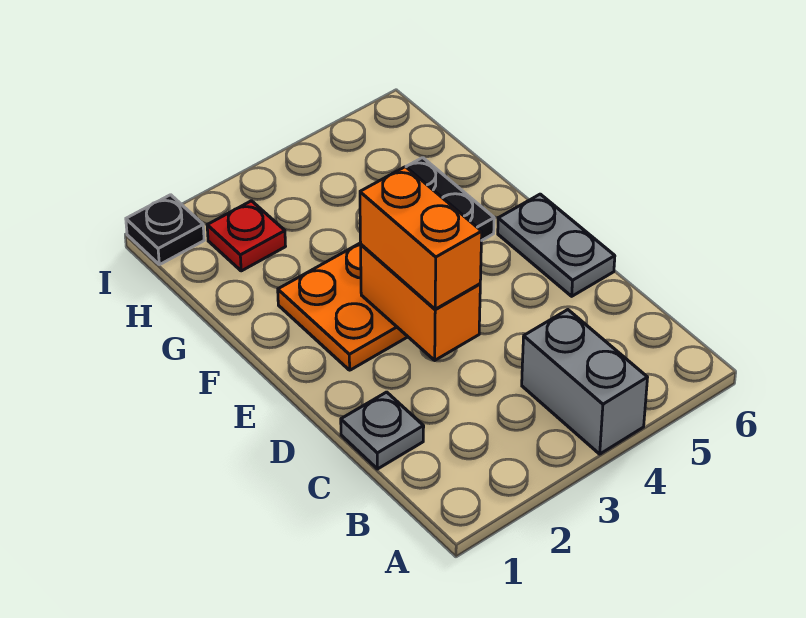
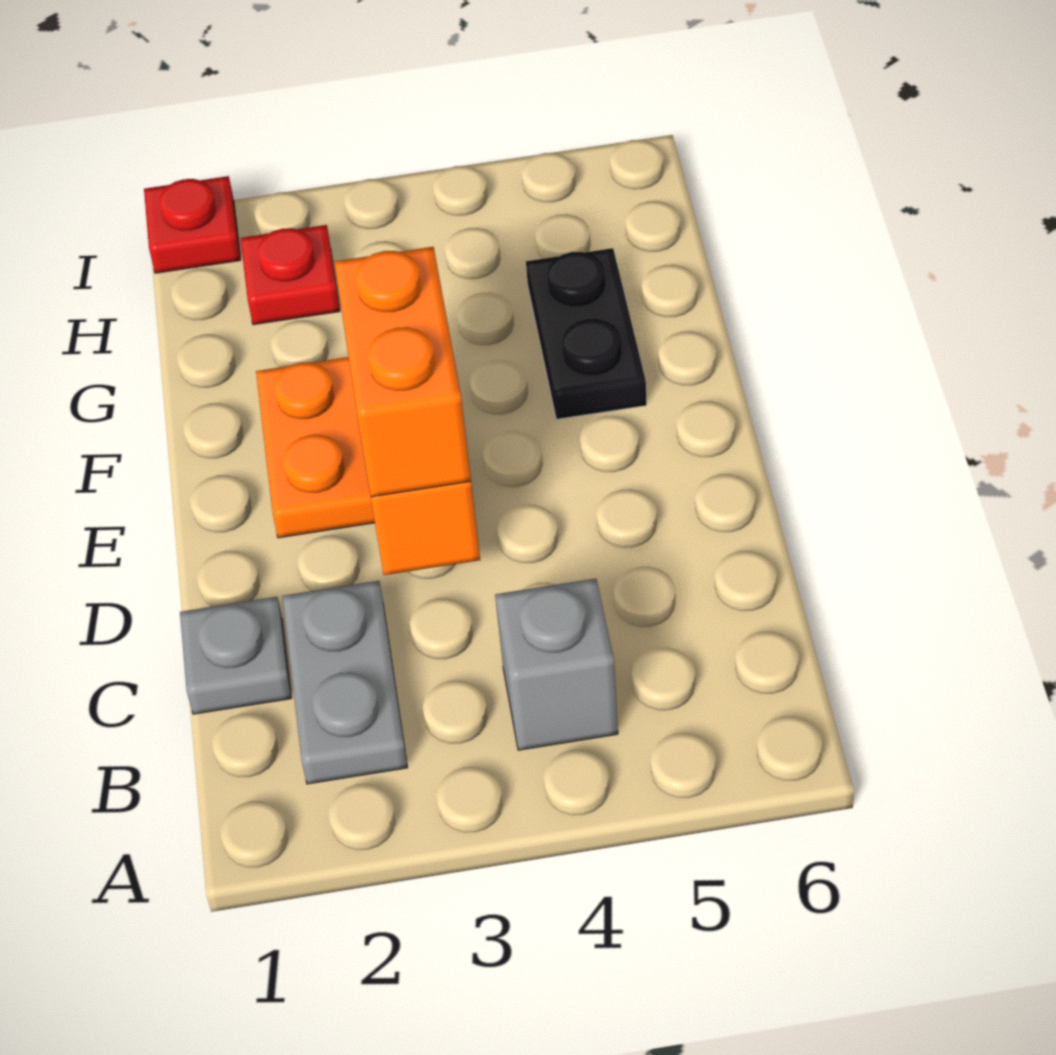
grey 1x2 brick [522,310,648,454] -> grey 1x1 brick [495,579,618,750]
grey 1x2 plate [498,194,615,296] -> grey 1x2 plate moved to [282,581,408,784]
black 1x1 plate [126,195,204,265] -> red 1x1 plate [144,176,241,273]

